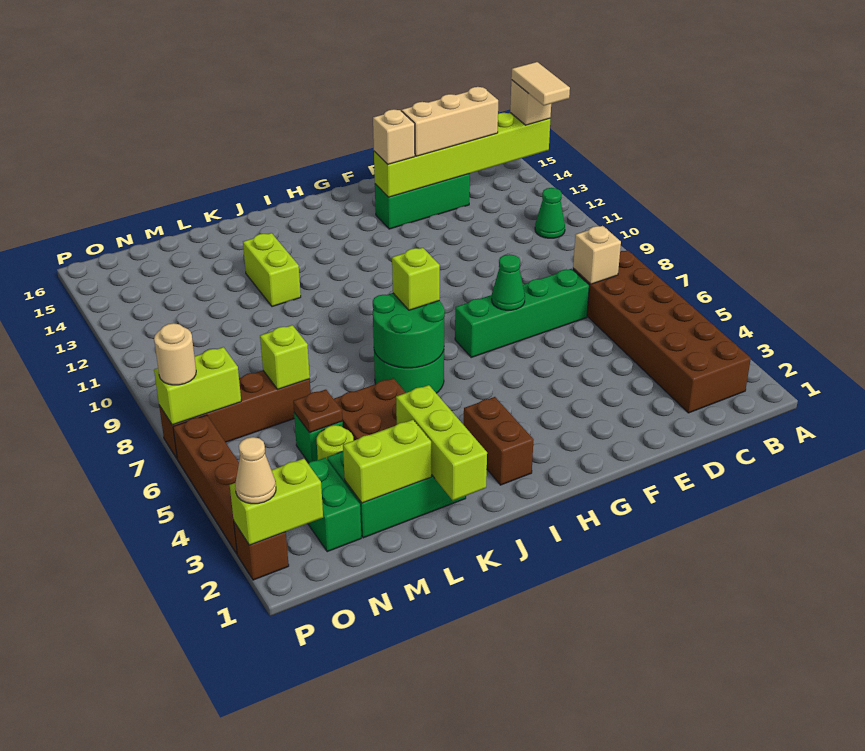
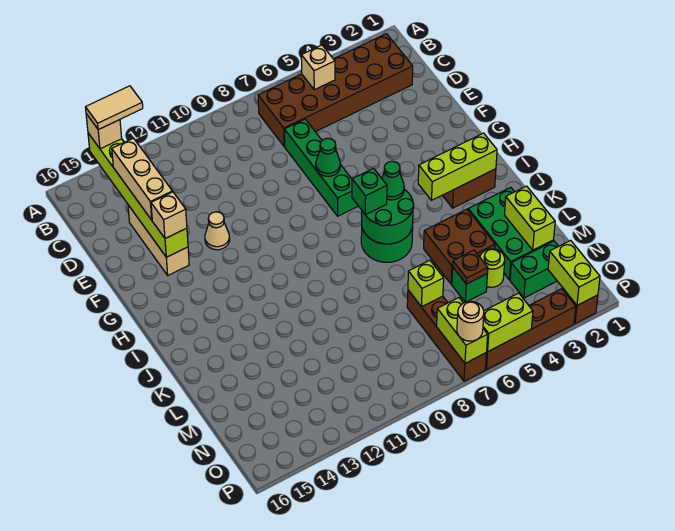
green 1x1 cone [535,188,565,238] -> green 1x1 cone moved to [382,161,404,200]
tan 1x1 brick [573,226,621,284] -> tan 1x1 brick moved to [301,45,335,90]
green 1x3 brick [375,174,470,229] -> tan 1x3 brick [128,205,189,275]
lime 1x1 brick [392,248,440,310] -> green 1x1 brick [352,168,387,215]
lime 1x3 brick [396,385,487,500] -> lime 1x3 brick moved to [418,133,497,200]
lime 1x2 brick [243,233,301,307] -> lime 1x2 brick moved to [483,293,533,352]
tan 1x1 cone [235,437,276,504] -> tan 1x1 cone moved to [205,212,230,250]

